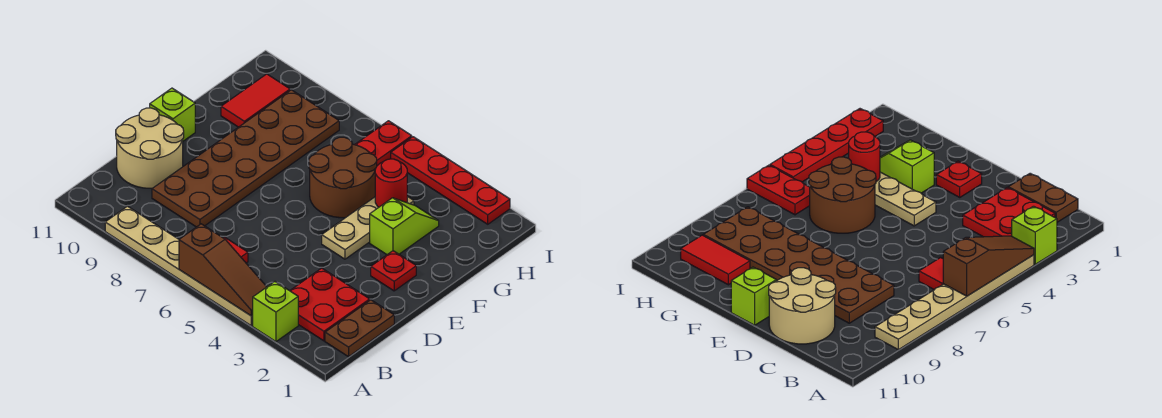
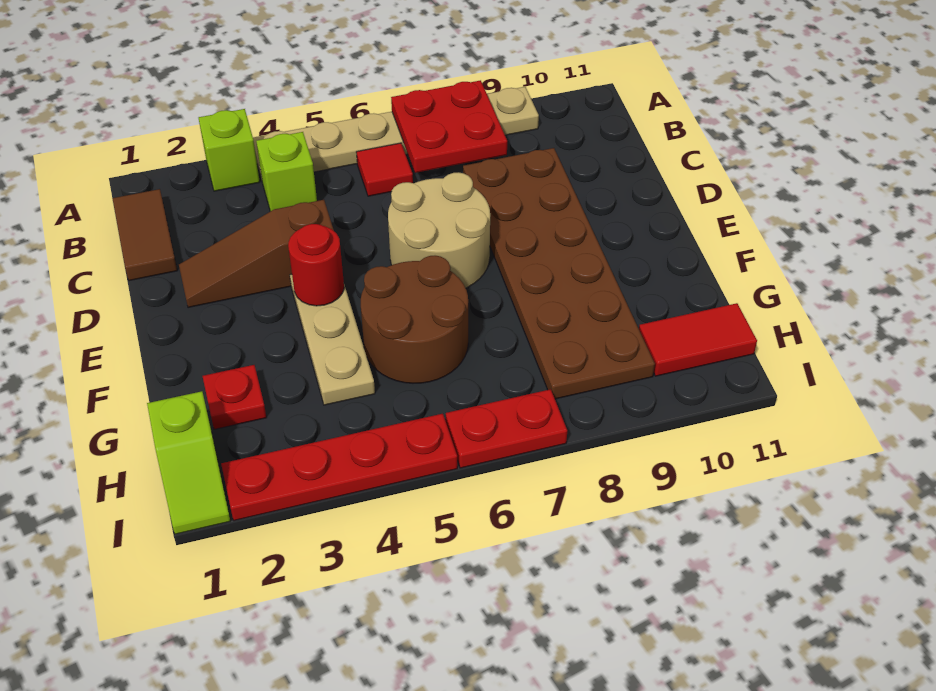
brown 1x3 slope [179,224,267,316] -> brown 1x3 slope moved to [179,200,334,308]
brown 1x2 plate [325,300,394,357] -> brown 1x2 tile [112,189,177,281]
red 2x2 plate [290,268,370,341] -> red 2x2 plate moved to [391,80,507,173]
tan 2x2 round brick [116,108,184,188] -> tan 2x2 round brick moved to [388,172,490,288]
red 1x1 plate [371,251,416,291] -> red 1x1 plate moved to [203,365,267,429]
lime 1x1 brick [150,88,195,141] -> lime 1x1 brick moved to [256,132,317,211]
lime 1x2 slope [370,198,439,255] -> lime 1x2 slope moved to [147,391,230,534]
red 1x1 round brick [375,159,407,207] -> red 1x1 round brick moved to [288,224,344,306]
red 1x2 tile [221,74,290,127] -> red 1x2 tile turned to [639,303,757,376]
red 1x2 plate [355,121,412,166] -> red 1x2 plate turned to [446,389,567,468]

